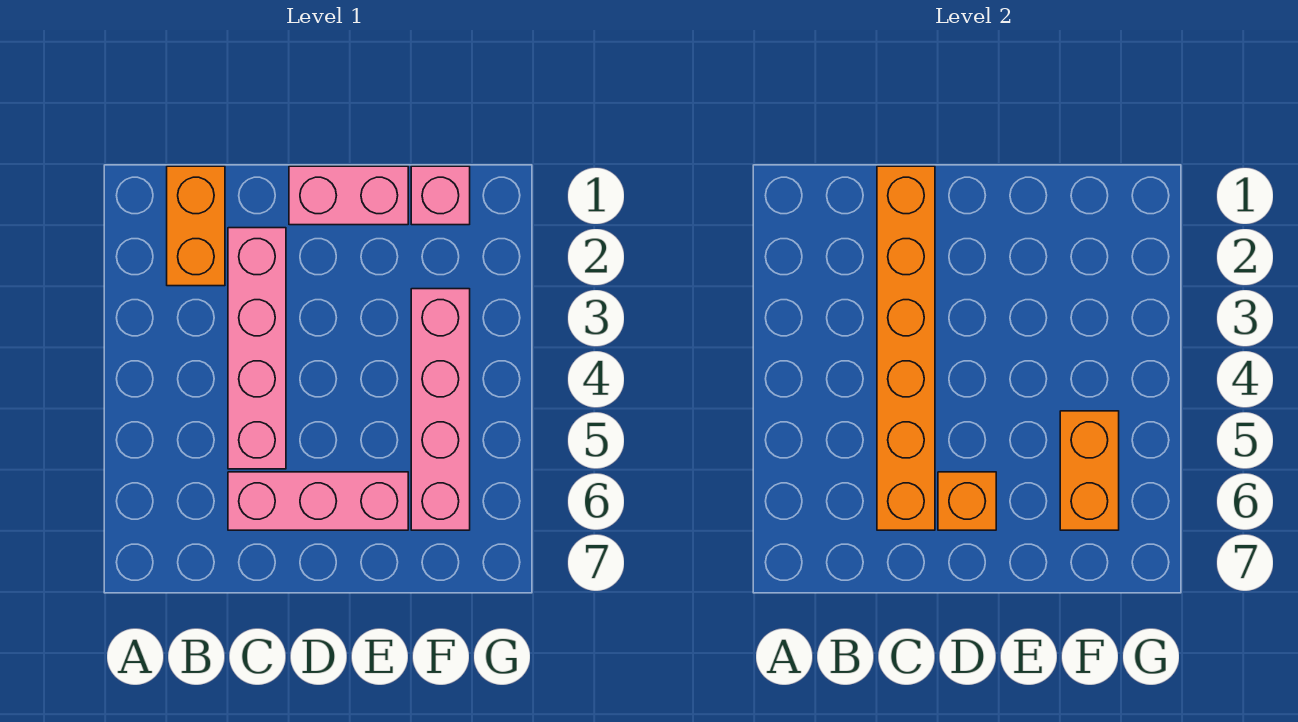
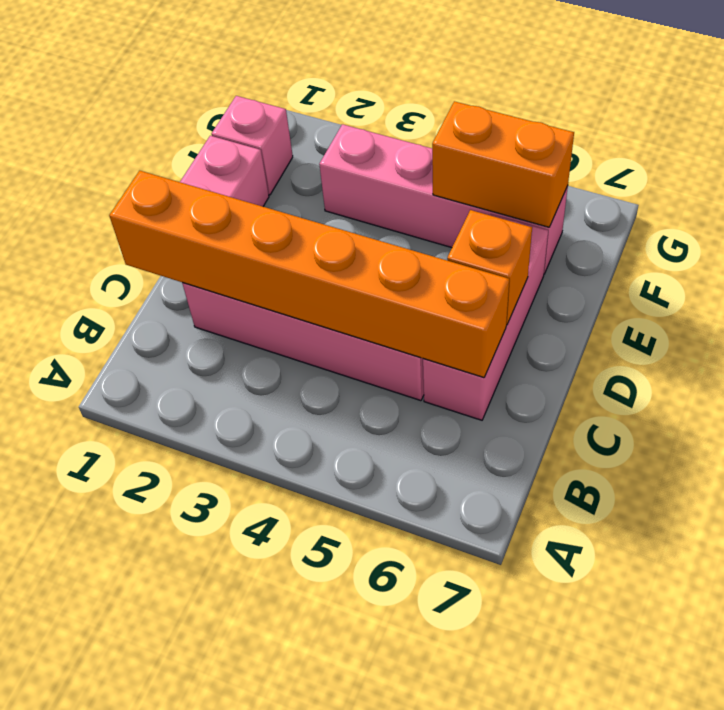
orange 1x2 brick [167,166,225,286] -> none

